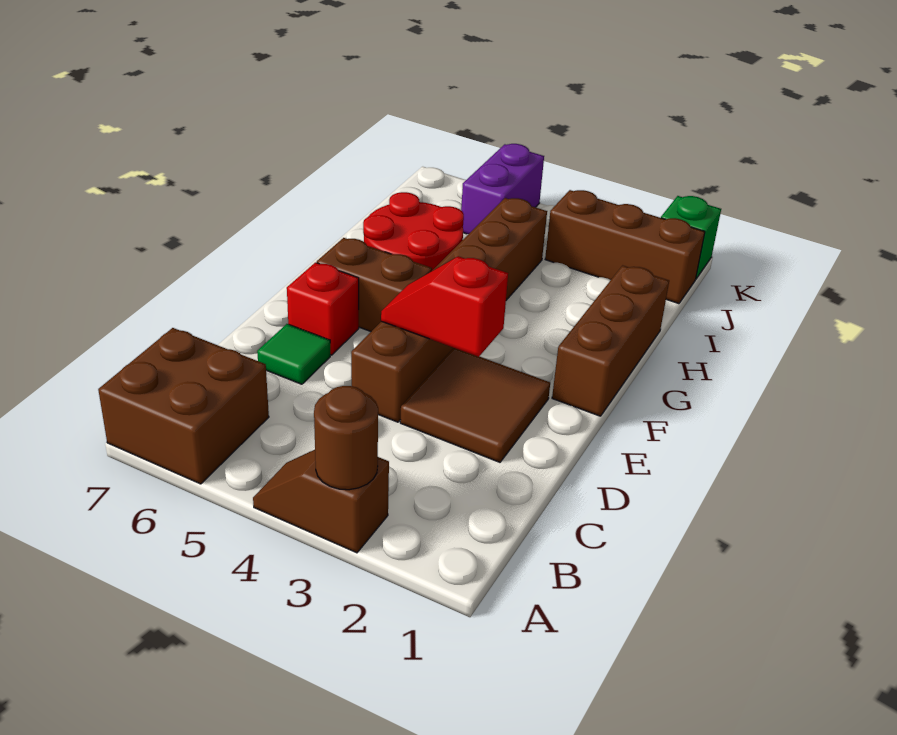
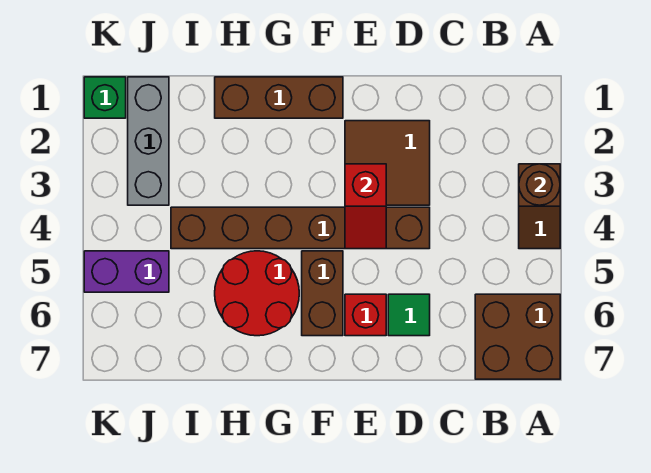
brown 1x3 brick [545,190,705,304] -> grey 1x3 brick [128,77,169,205]

